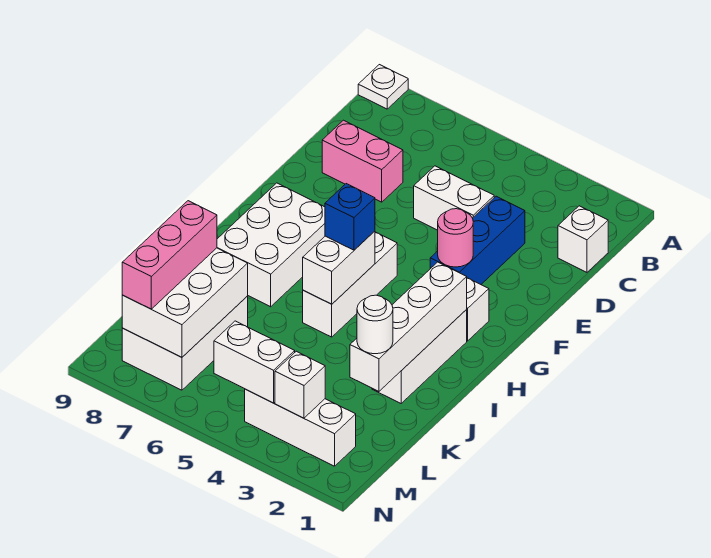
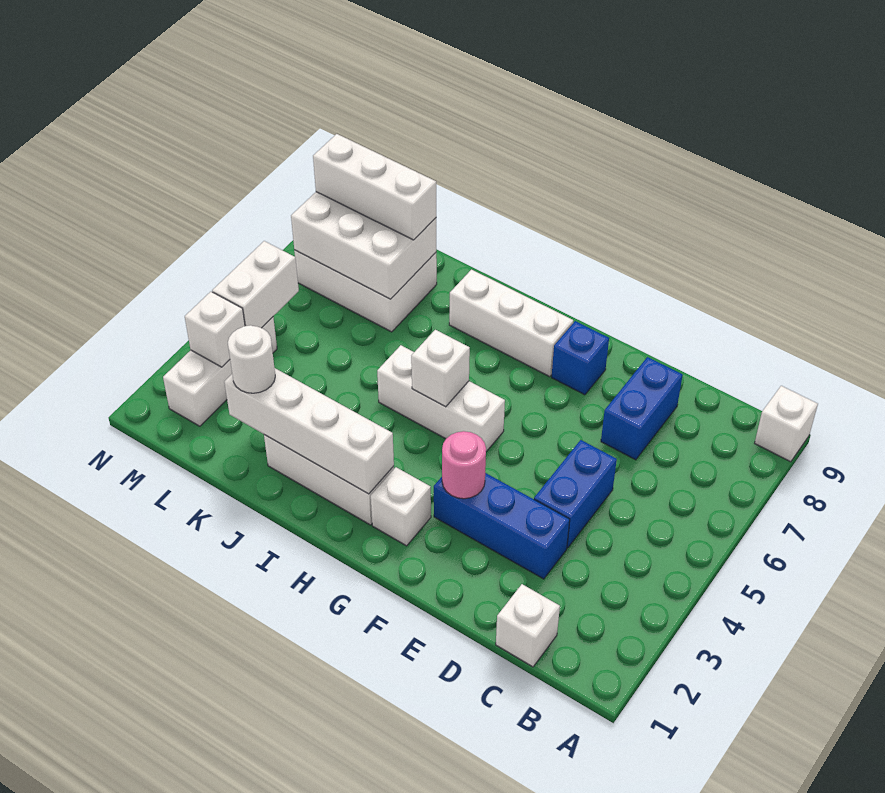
white 1x1 plate [358,65,408,109] -> white 1x1 brick [755,386,818,462]
white 1x2 brick [414,166,494,230] -> blue 1x2 brick [534,440,617,548]
pink 1x2 brick [322,120,403,202] -> blue 1x2 brick [601,357,683,460]
white 2x3 brick [217,183,325,307] -> white 1x3 brick [449,270,573,377]
white 1x2 brick [303,231,375,304] -> white 1x1 brick [411,330,470,407]
blue 1x1 brick [325,184,375,250] -> blue 1x1 brick moved to [552,321,609,395]
pink 1x3 brick [122,201,217,309] -> white 1x3 brick [313,134,436,240]

